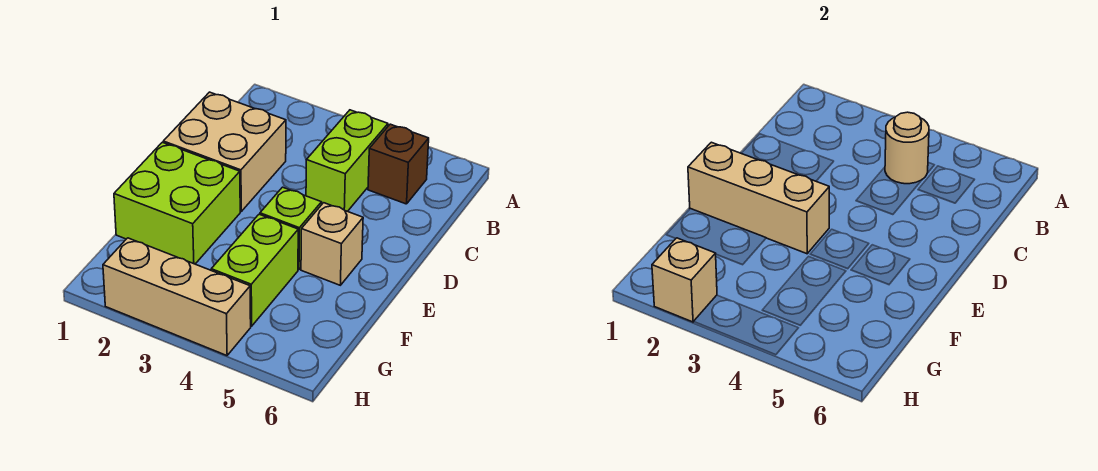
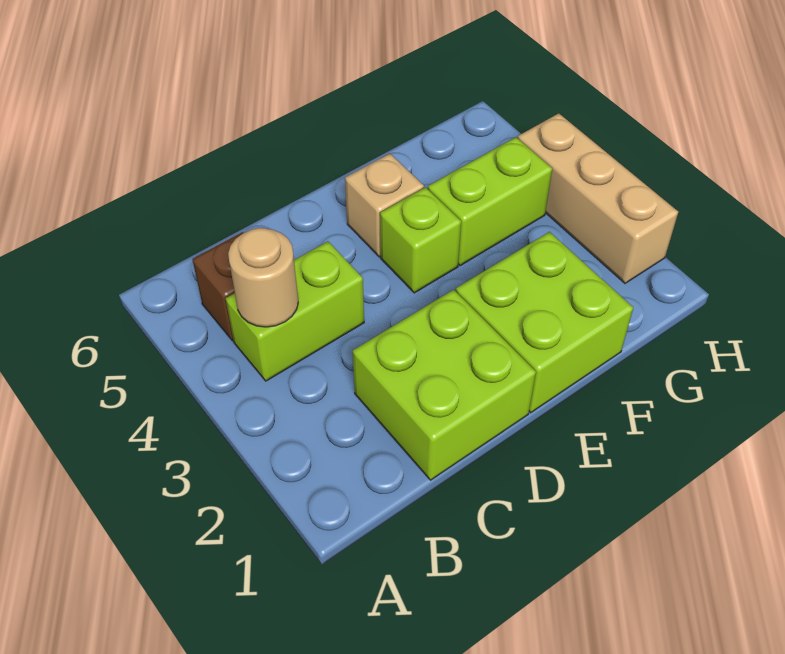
tan 2x2 brick [163,92,286,211] -> lime 2x2 brick [353,290,536,480]
tan 1x3 brick [688,142,829,254] -> none
tan 1x1 brick [652,238,717,322] -> none

